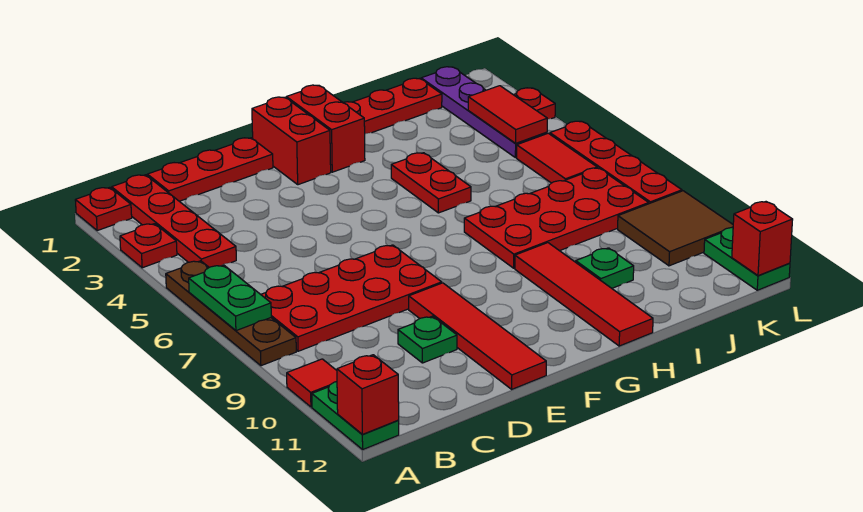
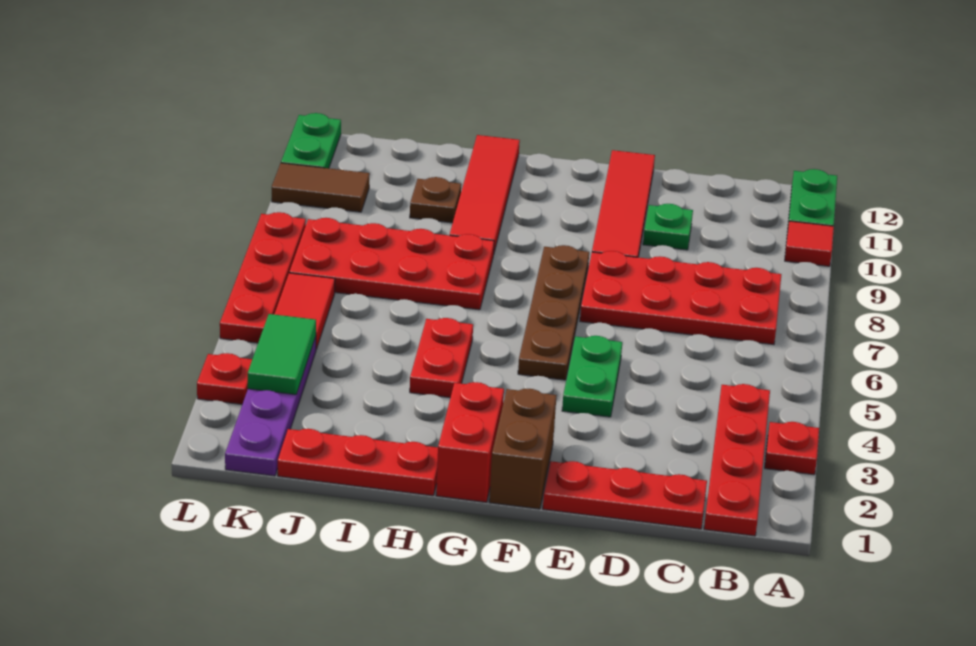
red 1x1 plate [75,187,132,231] -> none
brown 1x4 plate [166,261,296,366] -> brown 1x4 plate moved to [518,245,589,380]
green 1x2 plate [189,265,271,331] -> green 1x2 plate moved to [562,336,622,417]
red 1x1 brick [337,355,399,434] -> none
red 1x2 brick [252,97,331,185] -> brown 1x2 brick [489,389,557,509]
green 1x1 plate [576,248,634,288] -> brown 1x1 plate [410,177,461,223]
red 1x2 tile [468,86,547,143] -> green 1x2 tile [248,314,316,395]
brown 2x2 tile [618,191,733,266] -> brown 1x2 tile [272,163,370,212]
red 1x1 brick [732,202,793,276] -> none

